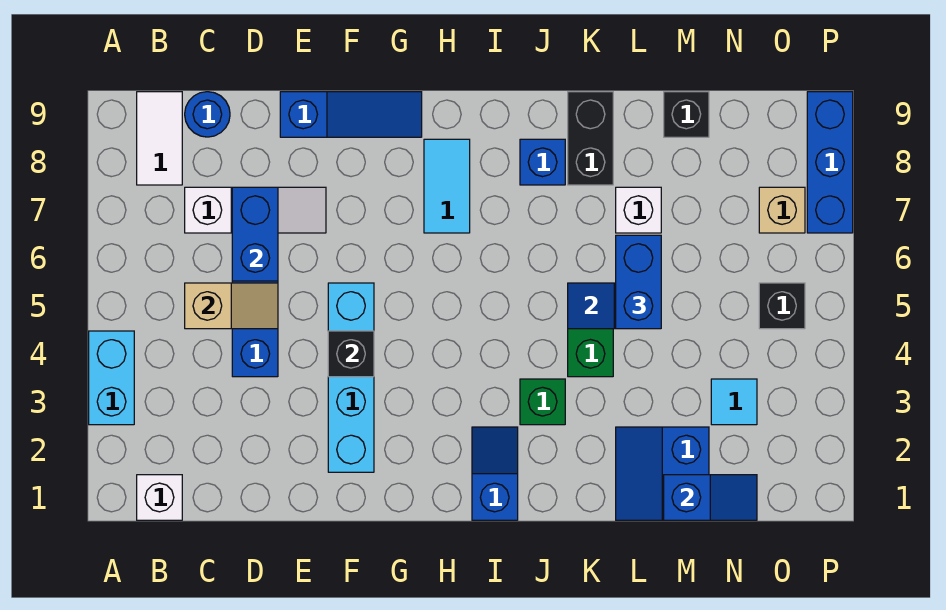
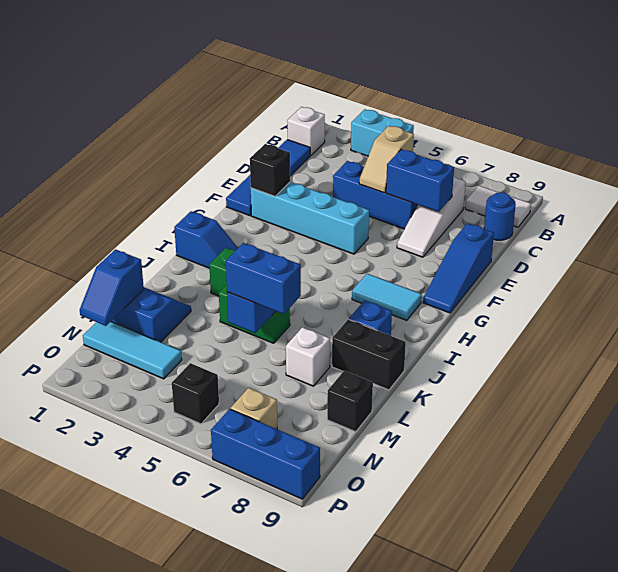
none -> blue 1x4 tile [226,139,310,216]
black 1x1 brick [328,331,374,377] -> black 1x1 brick moved to [250,144,290,196]
cyan 1x1 tile [711,379,757,425] -> cyan 1x3 tile [83,322,182,379]

